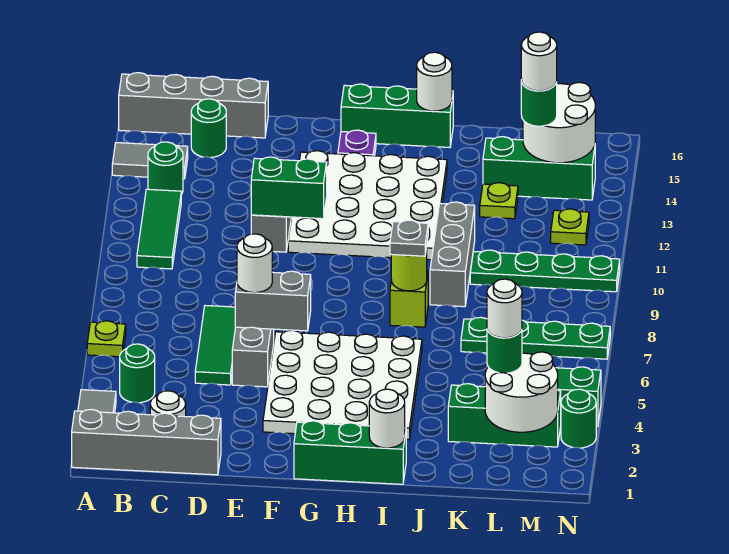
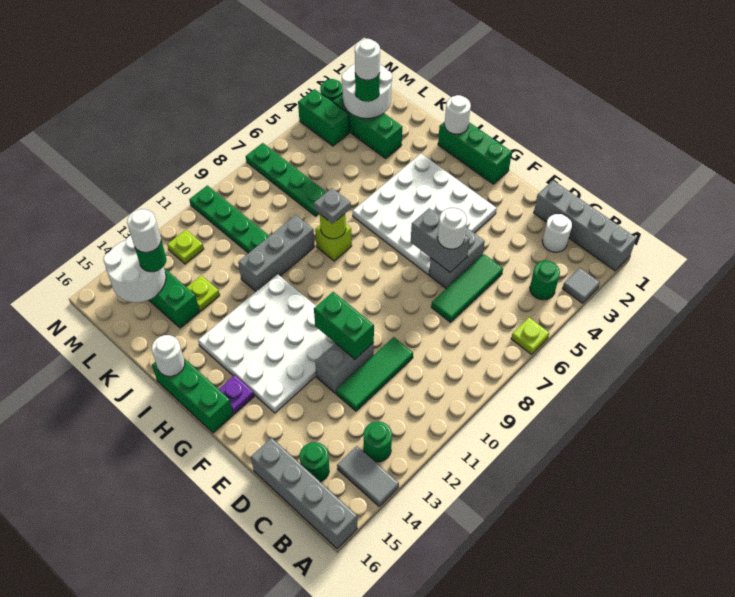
green 1x3 tile [137,189,181,269] -> green 1x3 tile moved to [336,337,413,411]

